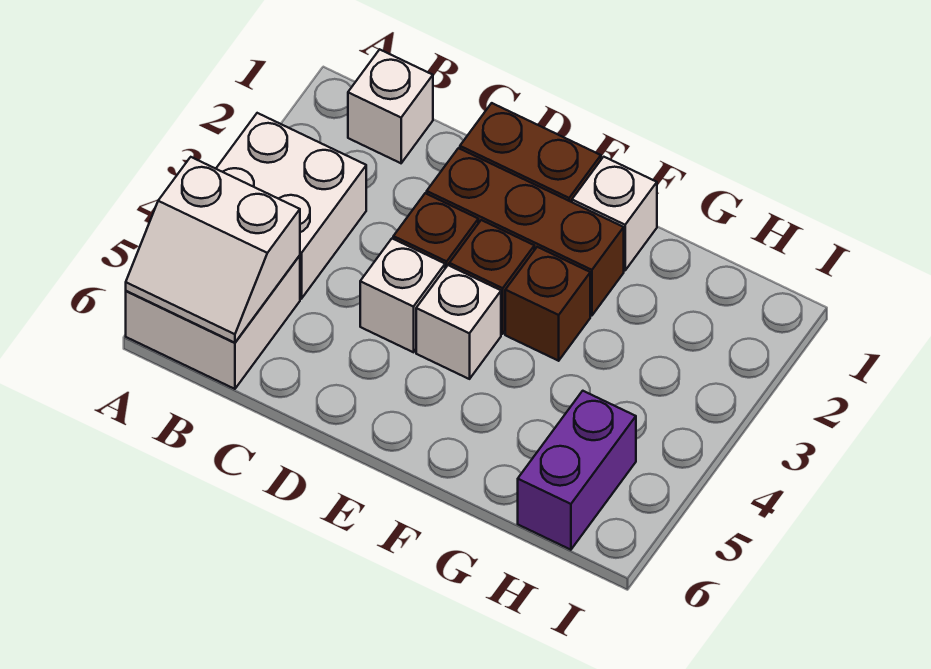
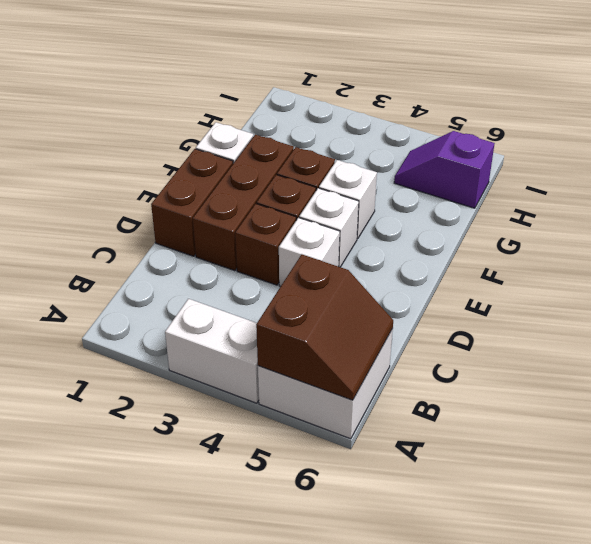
white 2x2 brick [216,113,366,299] -> white 1x2 brick [165,299,259,403]
white 2x2 slope [126,157,300,343] -> brown 2x2 slope [256,254,393,400]
white 1x1 brick [348,50,433,163] -> white 1x1 brick moved to [319,160,377,239]
purple 1x2 brick [518,391,636,550] -> purple 1x2 slope [394,131,495,208]

